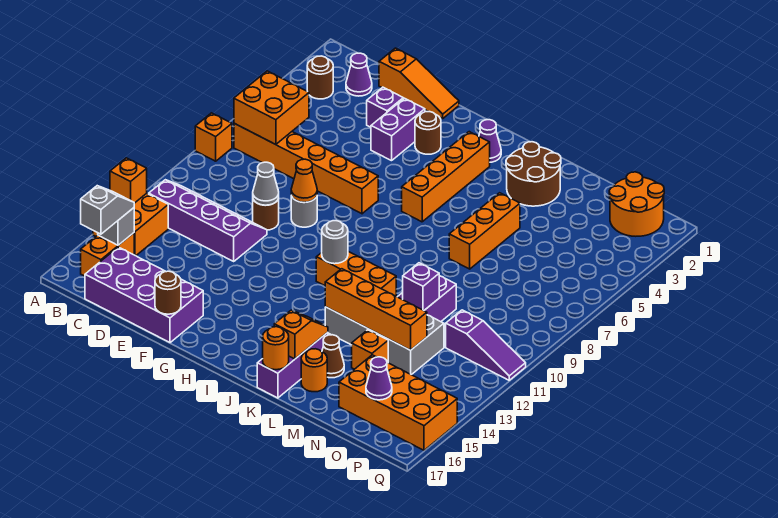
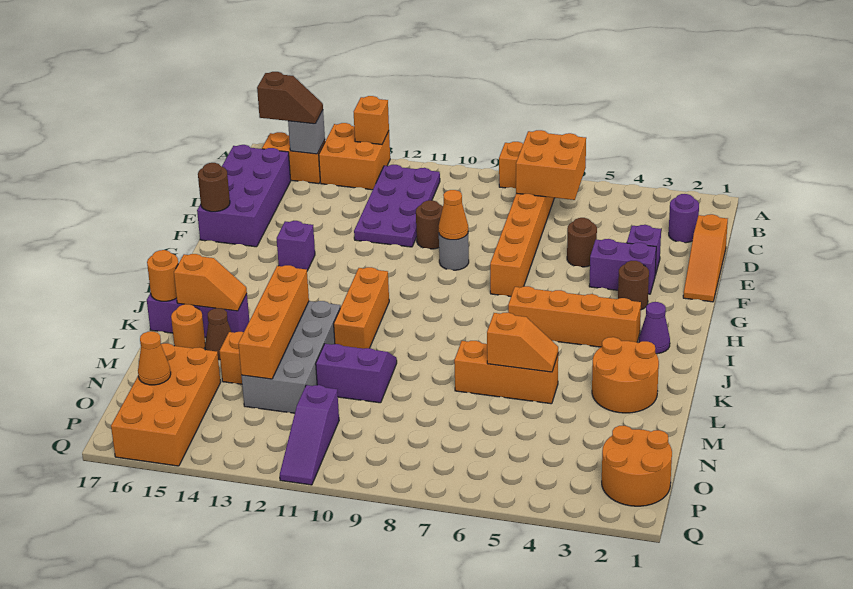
brown 1x1 round brick [307,56,333,99] -> brown 1x1 round brick moved to [567,218,597,267]
purple 2x4 slope [149,180,267,261] -> purple 2x4 plate [354,165,440,247]
grey 1x2 slope [81,186,134,234] -> brown 1x2 slope [257,72,323,124]
purple 1x1 cone [346,53,372,96] -> purple 1x1 round brick [669,194,699,243]
grey 1x1 cone [253,162,279,205] -> none
grey 1x1 round brick [322,221,348,264] -> none
brown 2x2 round brick [506,142,561,206] -> orange 2x2 round brick [592,337,659,413]
none -> orange 1x2 slope [487,313,558,372]
purple 1x1 brick [403,263,439,311] -> purple 1x1 brick moved to [277,221,315,271]
purple 1x1 cone [366,357,392,400] -> orange 1x1 cone [138,331,171,385]

